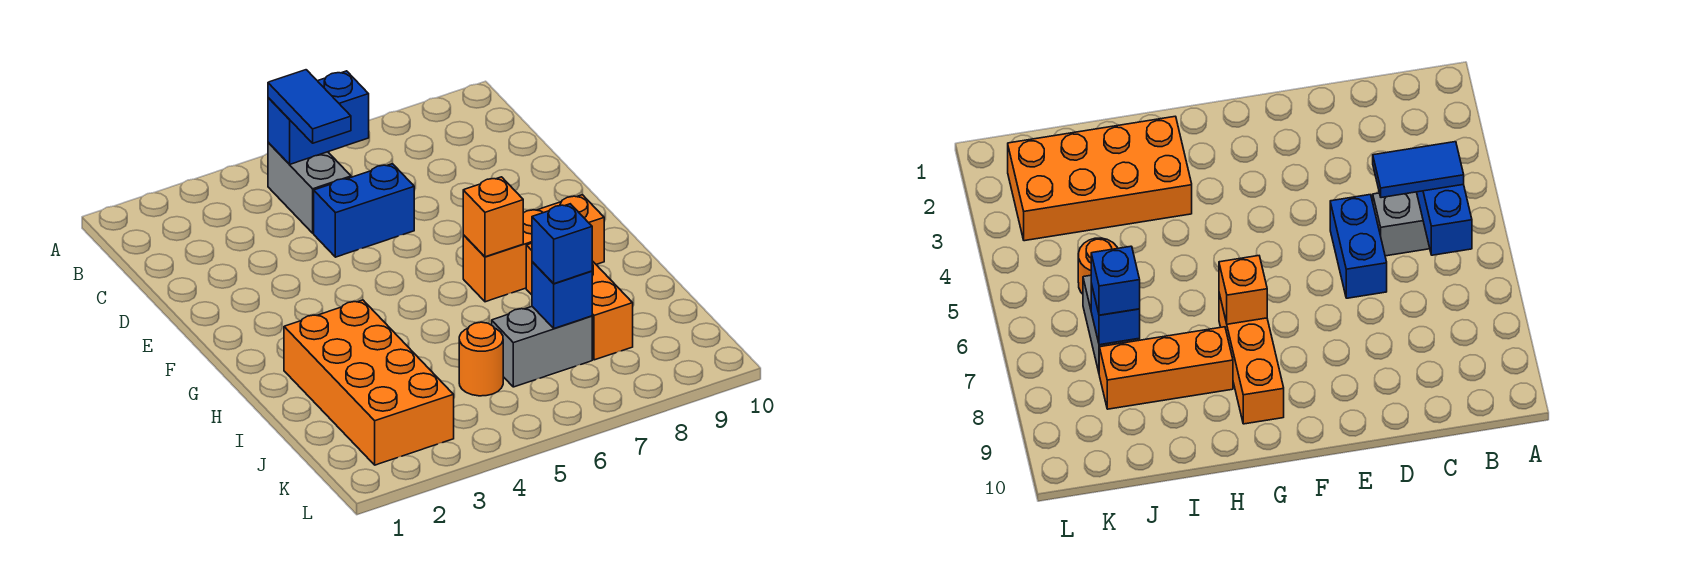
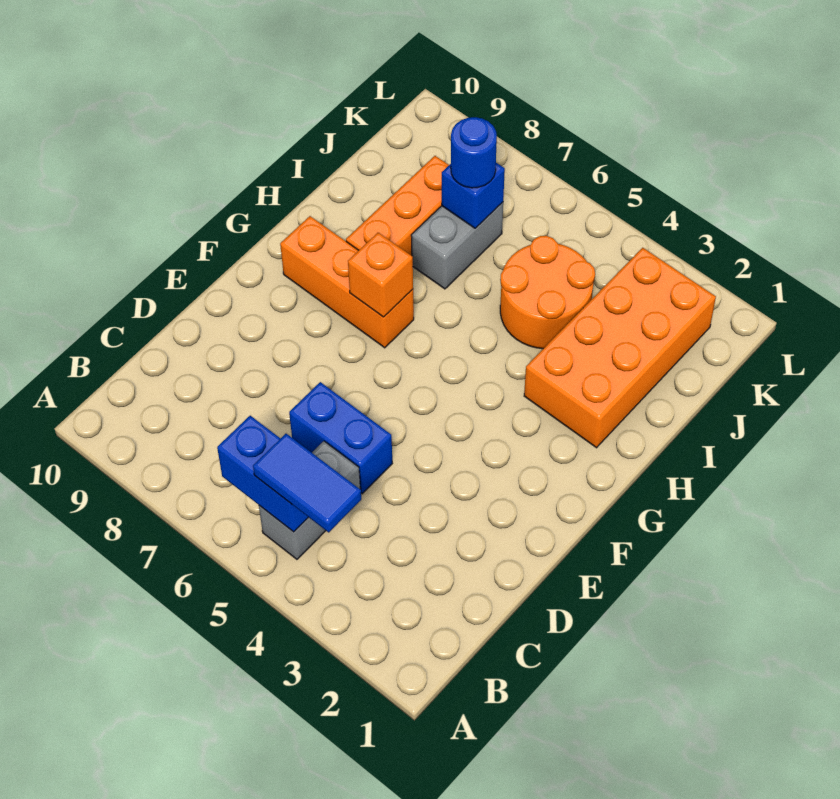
blue 1x2 tile [268,70,351,143] -> blue 1x2 tile turned to [253,434,361,532]
orange 1x1 round brick [459,322,503,396] -> orange 2x2 round brick [500,236,595,349]
grey 1x2 brick [492,307,592,387] -> grey 1x2 brick turned to [411,202,503,289]
blue 1x1 brick [532,204,592,284] -> blue 1x1 round brick [451,117,497,188]

